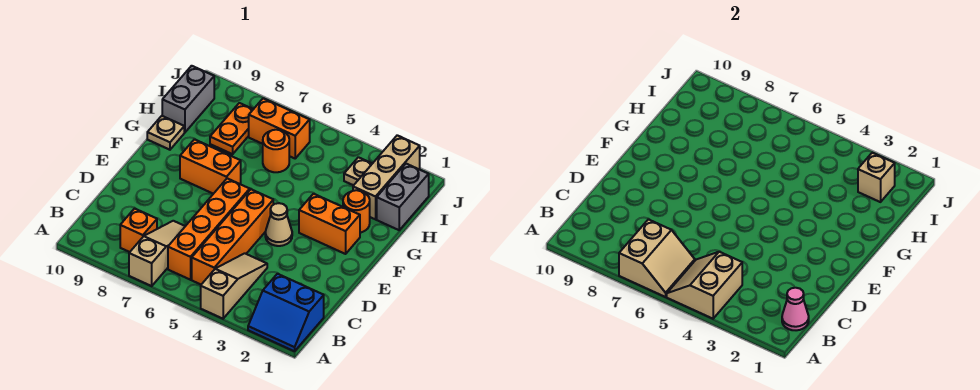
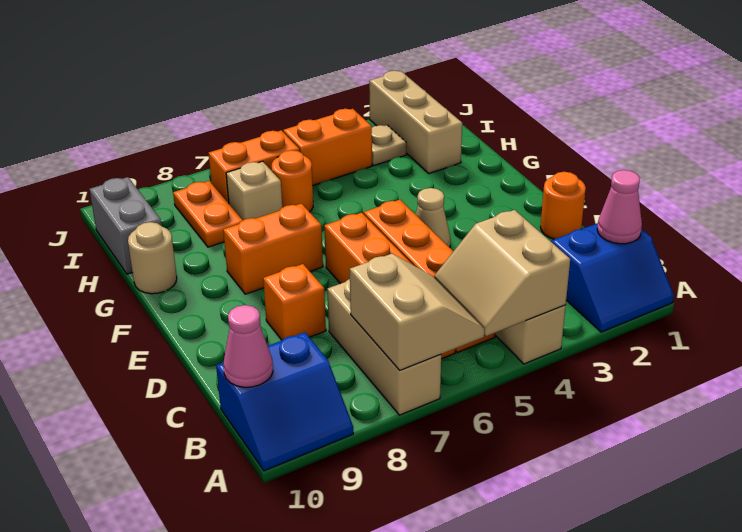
tan 1x3 slope [129,221,185,286] -> tan 1x3 brick [327,279,441,415]
none -> blue 2x2 slope [216,332,353,471]
orange 1x1 brick [120,209,157,252] -> orange 1x1 brick moved to [263,264,326,340]
none -> pink 1x1 cone [223,305,273,387]
orange 1x2 brick [299,194,360,254] -> orange 1x2 brick moved to [283,109,372,186]
orange 1x1 round brick [343,190,370,233] -> orange 1x1 round brick moved to [541,172,586,239]
tan 1x1 plate [147,116,184,150] -> tan 1x1 round brick [128,222,177,294]
grey 1x2 brick [377,164,429,230] -> none
tan 1x1 brick [858,153,895,202] -> tan 1x1 brick moved to [226,161,282,220]

